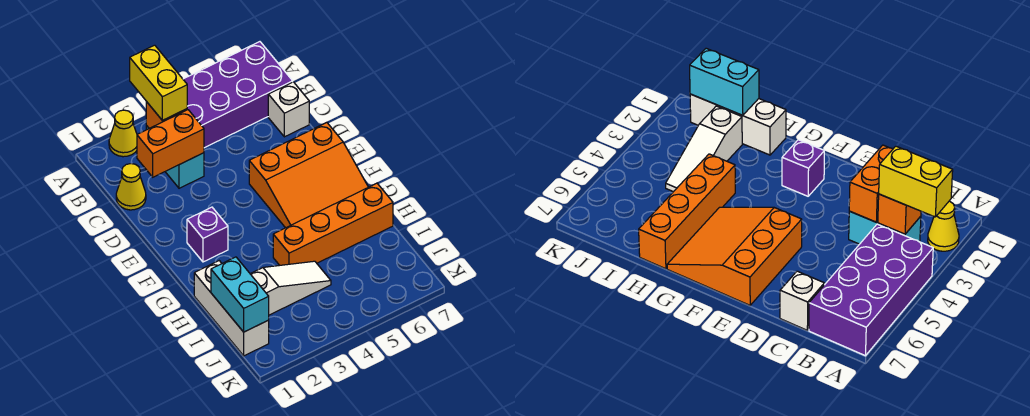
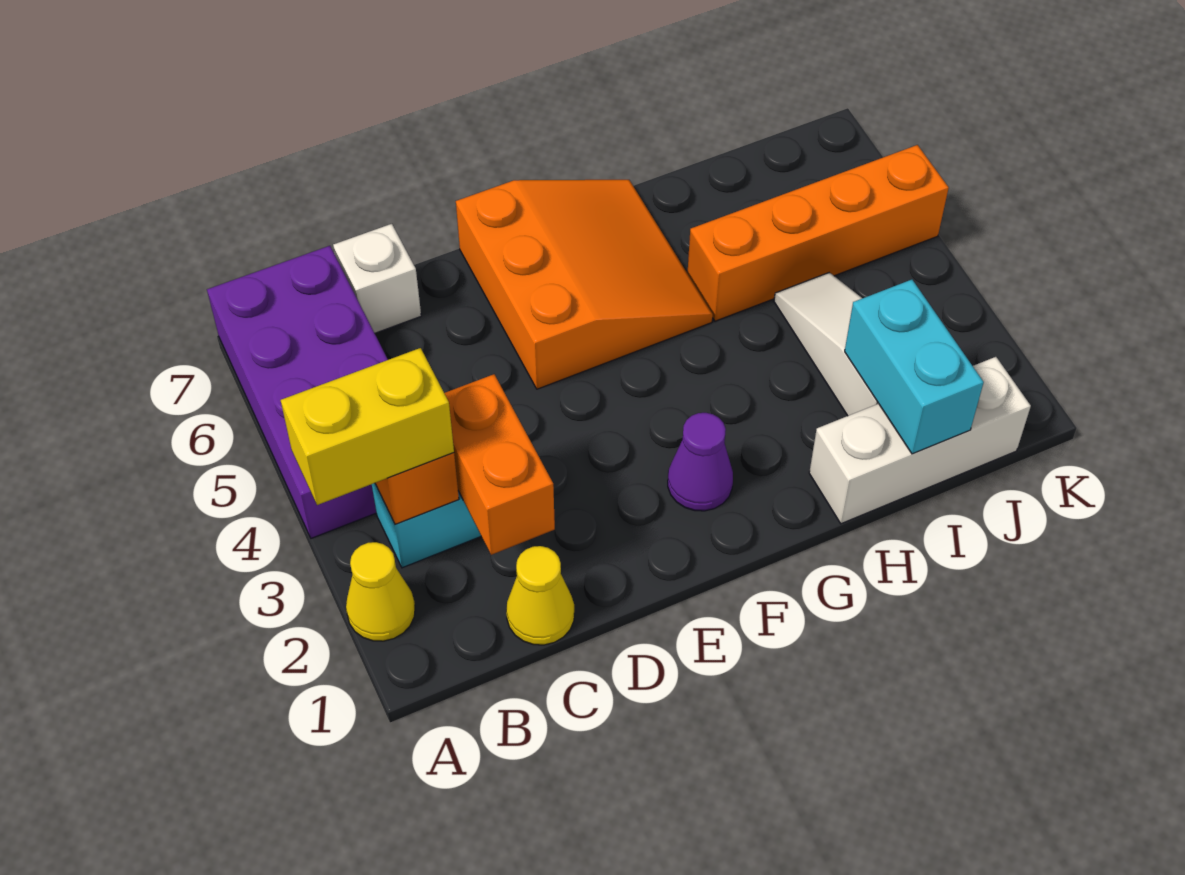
purple 1x1 brick [187,207,228,262] -> purple 1x1 cone [668,413,733,511]
orange 1x4 brick [273,183,393,265] -> orange 1x4 brick turned to [688,145,949,321]
cyan 1x2 brick [211,257,269,332] -> cyan 1x2 brick turned to [845,280,984,454]

